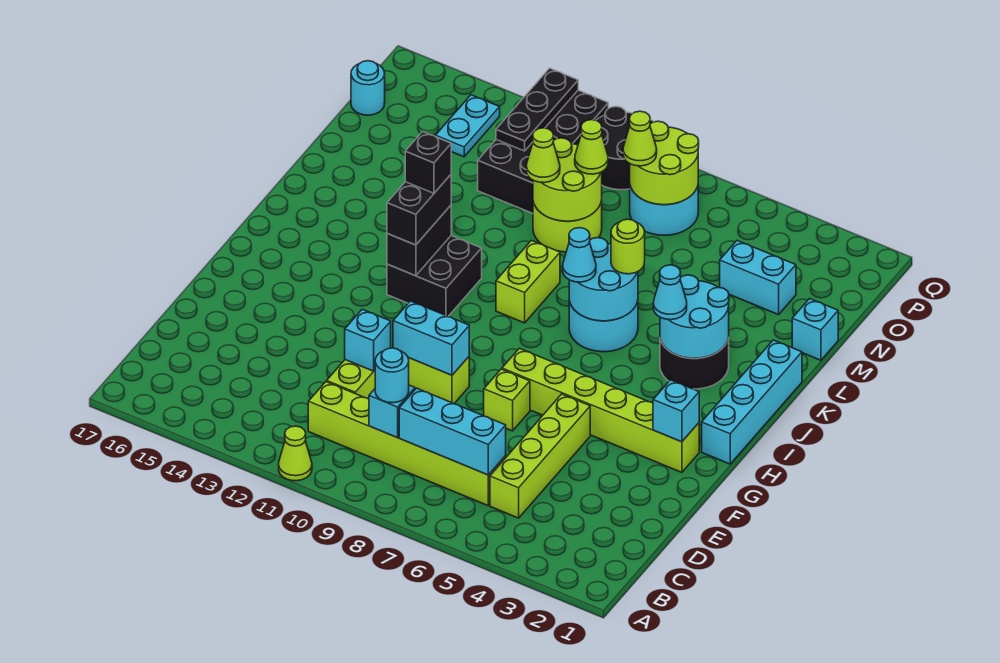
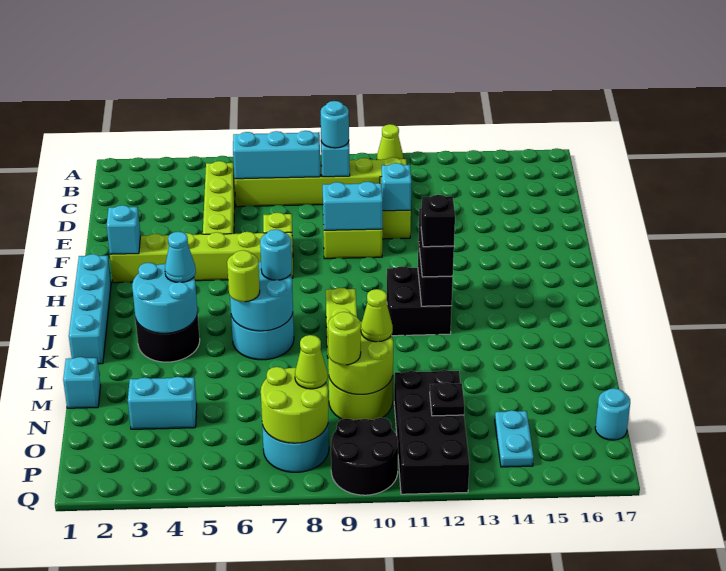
cyan 1x1 cone [563,228,596,282] -> cyan 1x1 round brick [260,229,292,280]
lime 1x1 cone [575,120,608,174] -> lime 1x1 round brick [328,312,361,365]
black 1x3 plate [496,68,578,151] -> black 1x1 plate [430,383,465,416]

